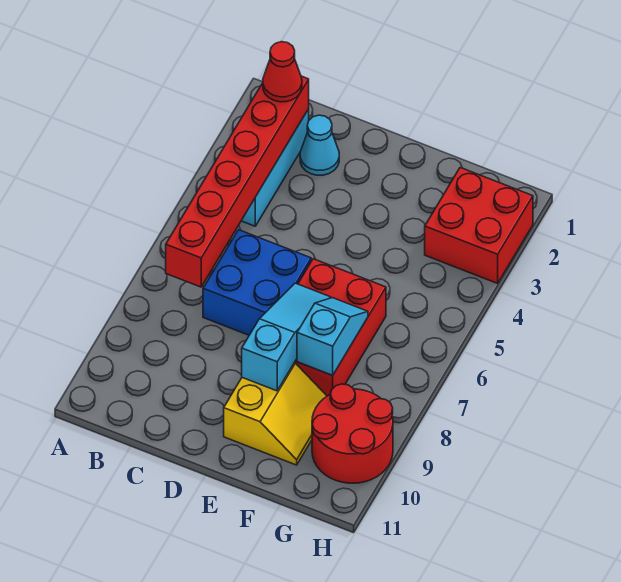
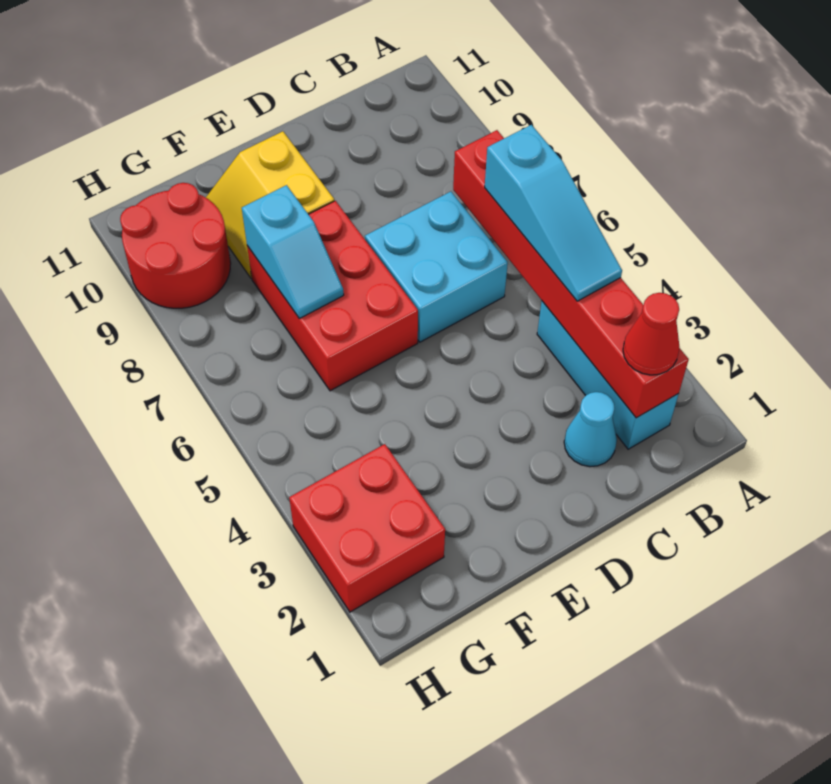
blue 2x2 brick [203,230,311,335] -> cyan 2x2 brick [365,192,508,342]
cyan 1x3 slope [242,283,331,391] -> cyan 1x3 slope moved to [485,125,622,301]

